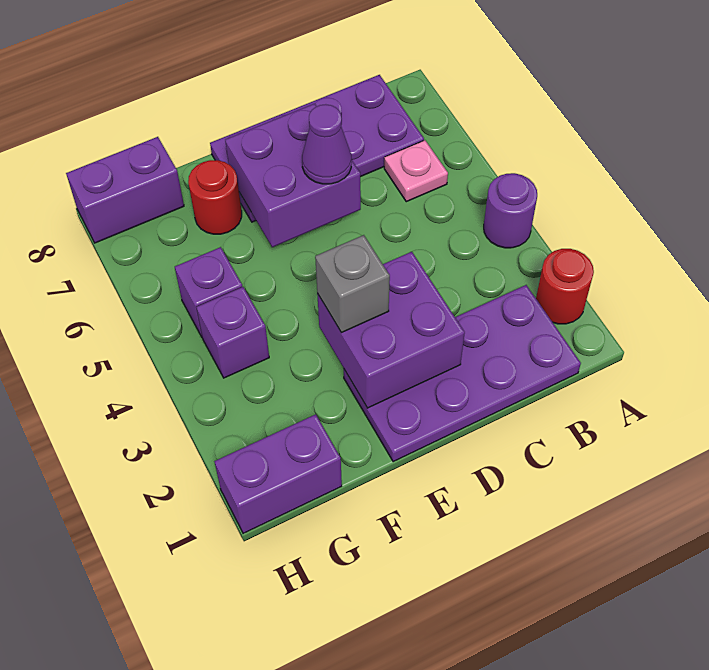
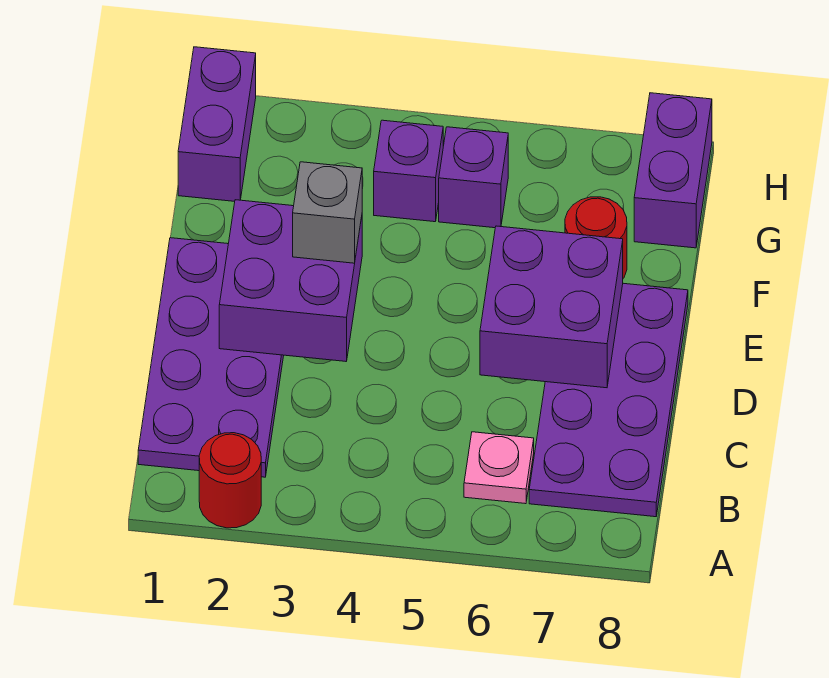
purple 1x1 round brick [484,173,537,248] -> none
purple 1x1 cone [302,104,351,184] -> none

